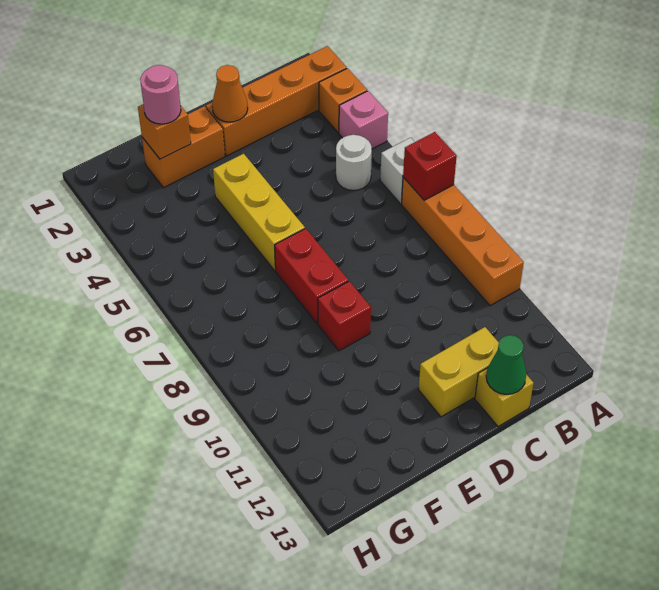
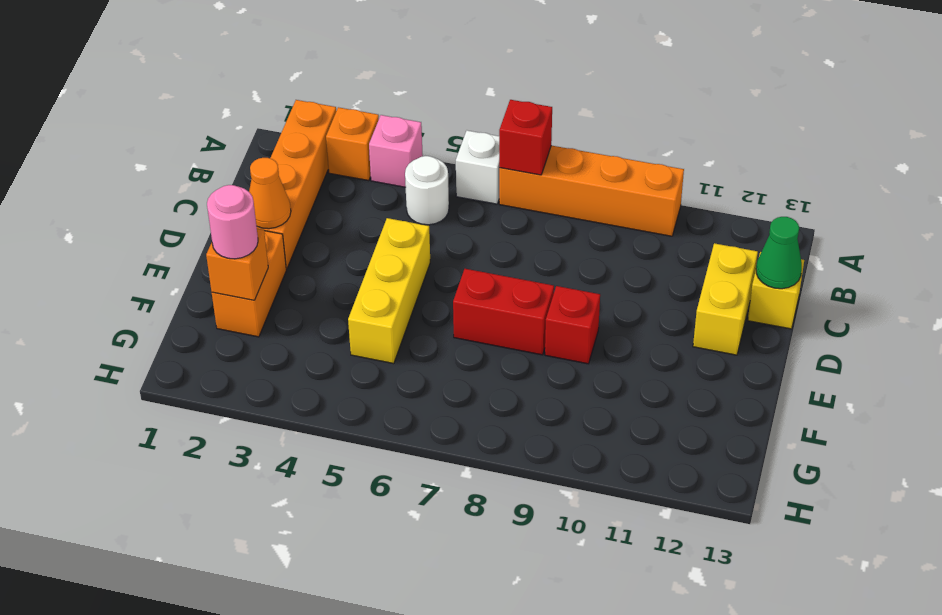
yellow 1x3 brick [213,154,305,271] -> yellow 1x3 brick turned to [348,218,430,364]

